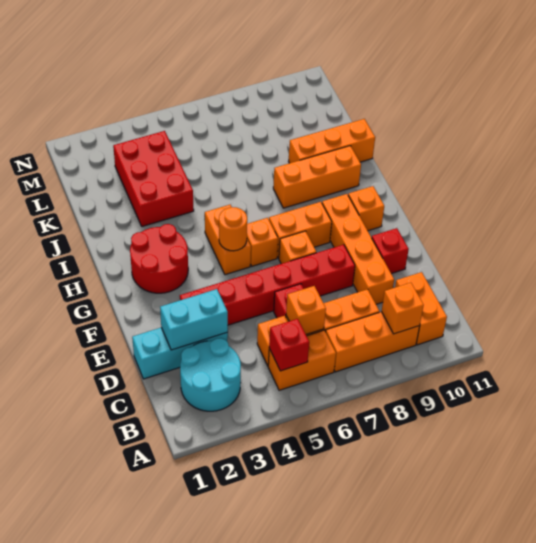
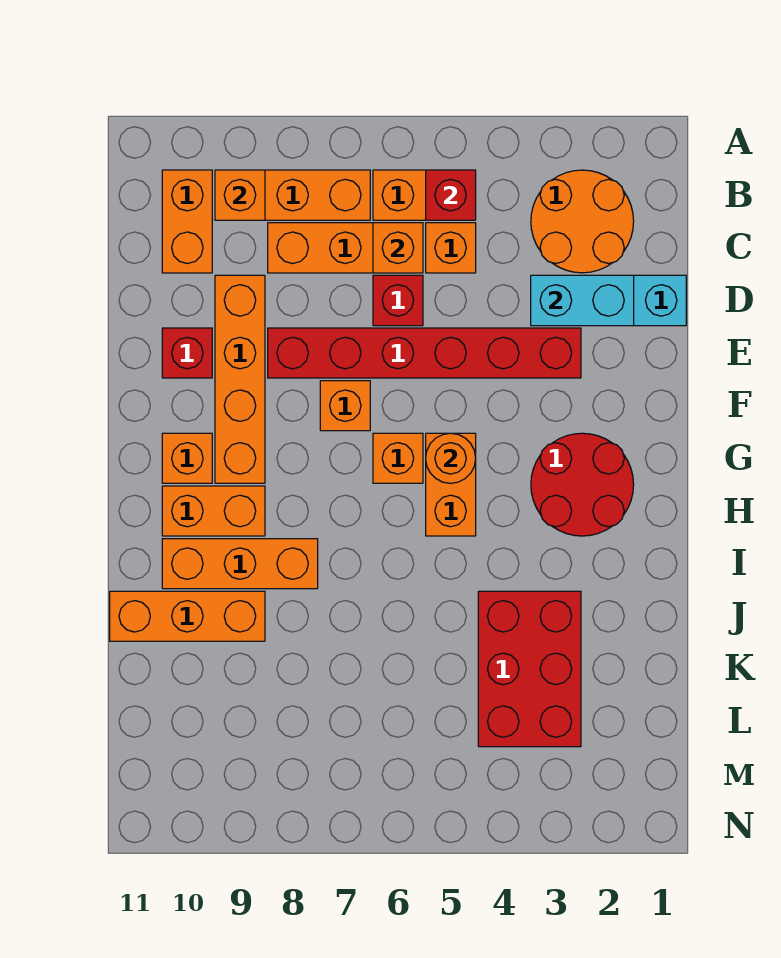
cyan 2x2 round brick [180,338,241,411] -> orange 2x2 round brick [531,170,634,273]
orange 1x2 brick [269,202,332,258] -> orange 1x2 brick moved to [162,486,265,536]

